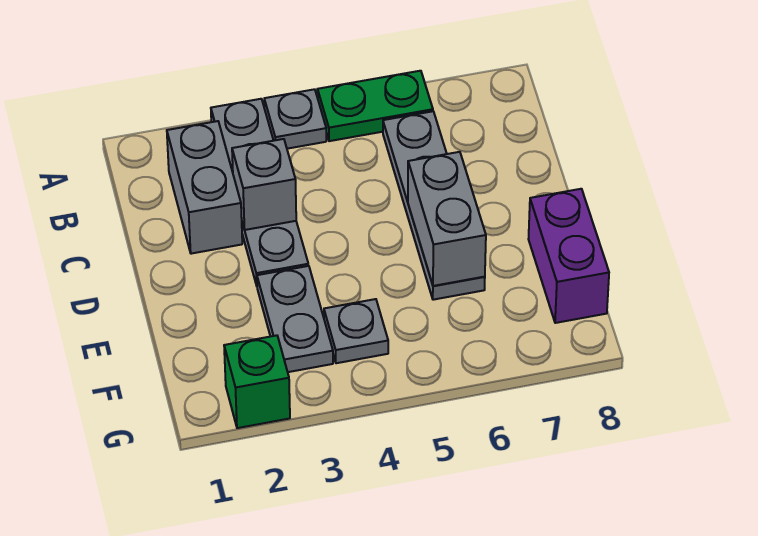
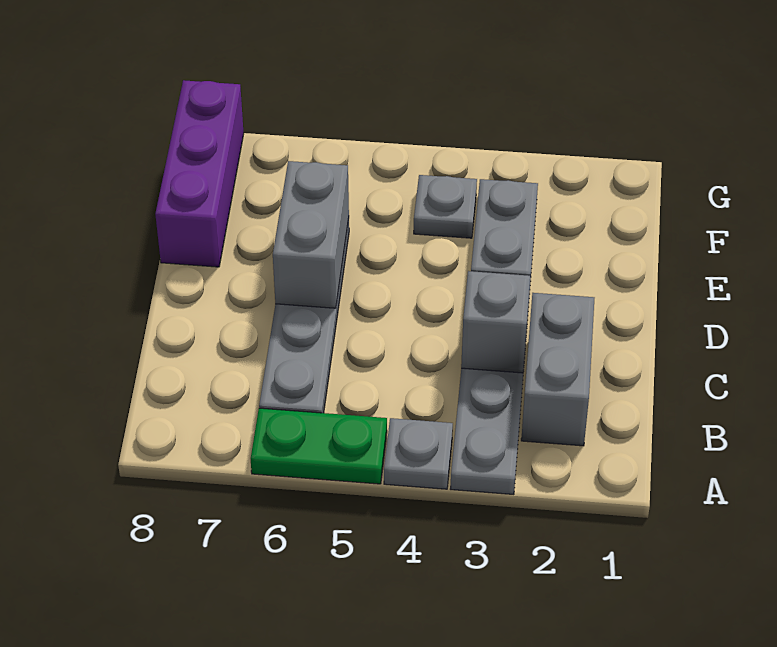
purple 1x2 brick [529,189,609,323] -> purple 1x3 brick [155,80,244,267]
green 1x1 brick [224,335,290,428] -> none

